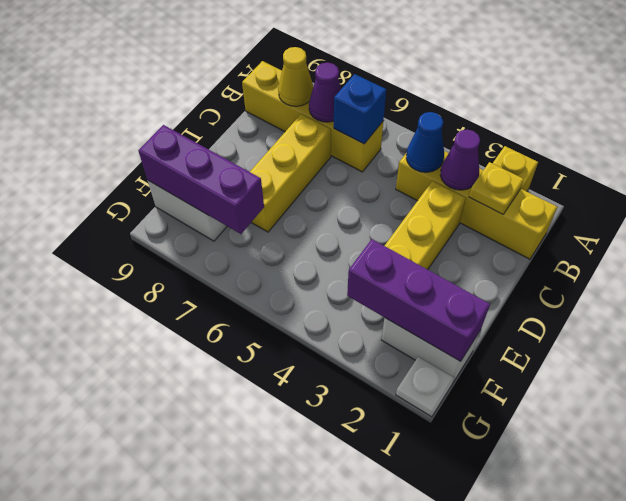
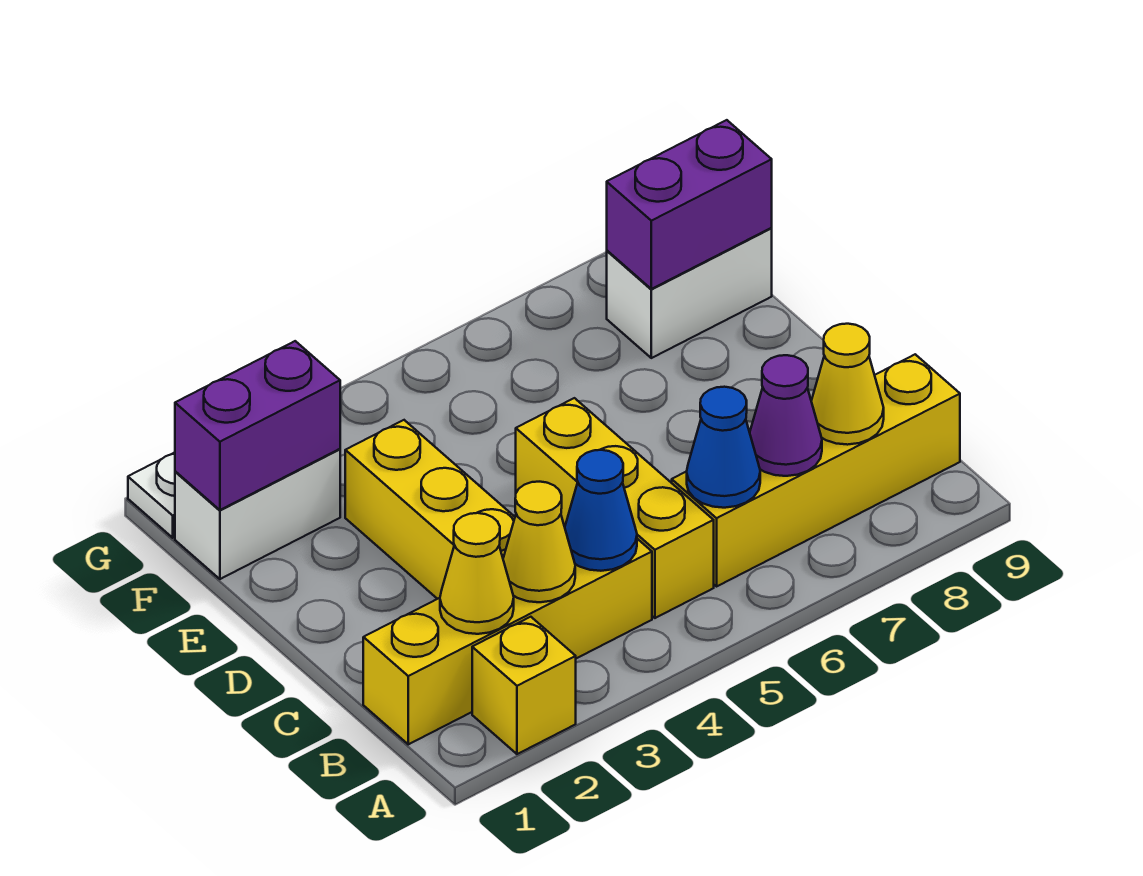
yellow 1x1 plate [469,162,524,214] -> yellow 1x1 cone [440,513,514,634]
purple 1x1 cone [440,130,480,190] -> yellow 1x1 cone [503,482,575,602]
blue 1x1 brick [334,74,386,144] -> blue 1x1 cone [687,387,760,508]
yellow 1x3 brick [250,114,331,232] -> yellow 1x3 brick moved to [516,398,714,618]
purple 1x3 brick [347,239,490,361] -> purple 1x2 brick [175,341,340,510]
purple 1x3 brick [138,125,264,234] -> purple 1x2 brick [607,120,772,289]

